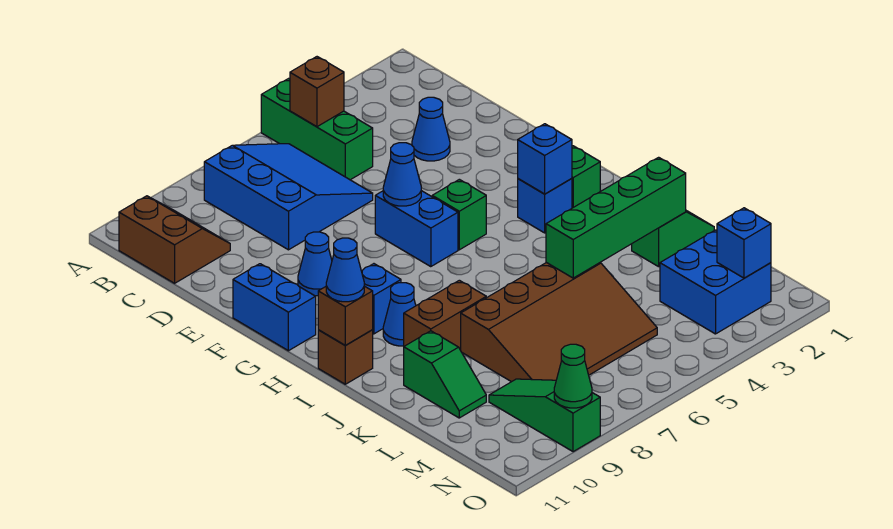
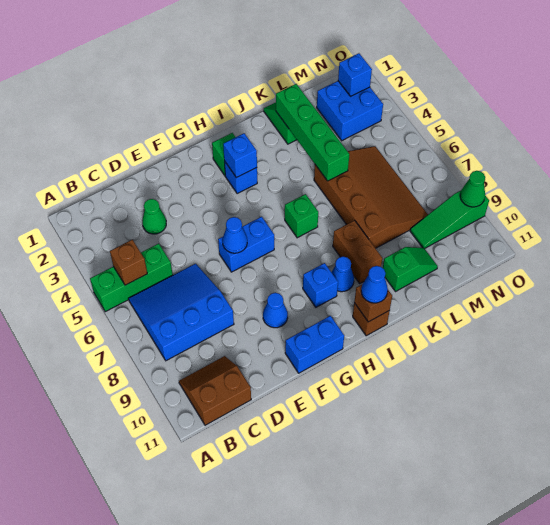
blue 1x1 cone [412,97,450,161] -> green 1x1 cone [142,199,166,234]
green 1x1 brick [432,179,486,250] -> green 1x1 brick moved to [285,194,318,238]

